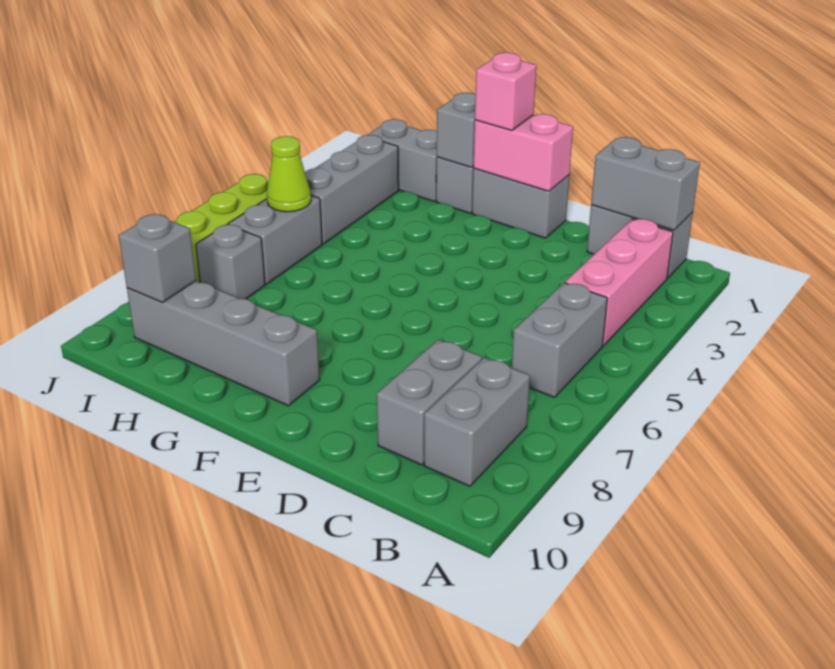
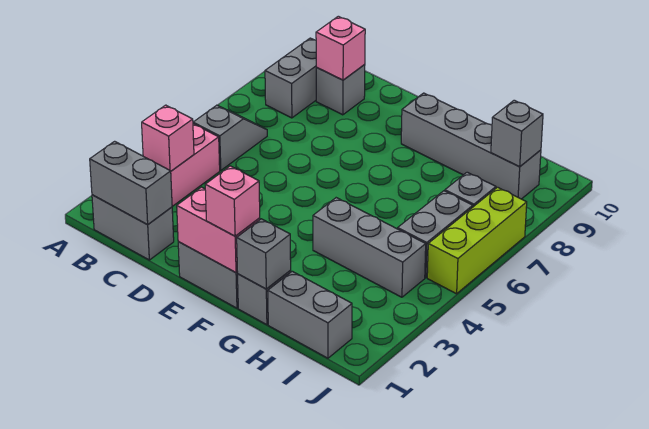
none -> pink 1x1 brick [142,105,194,171]
grey 1x2 brick [512,283,607,397] -> grey 1x2 slope [193,105,267,171]
grey 1x2 brick [377,340,482,465] -> grey 1x1 brick [316,65,365,115]
none -> pink 1x1 brick [316,16,365,80]
grey 1x3 brick [305,135,399,244] -> grey 1x3 brick turned to [313,198,426,297]
lime 1x1 cone [267,136,311,212] -> none

